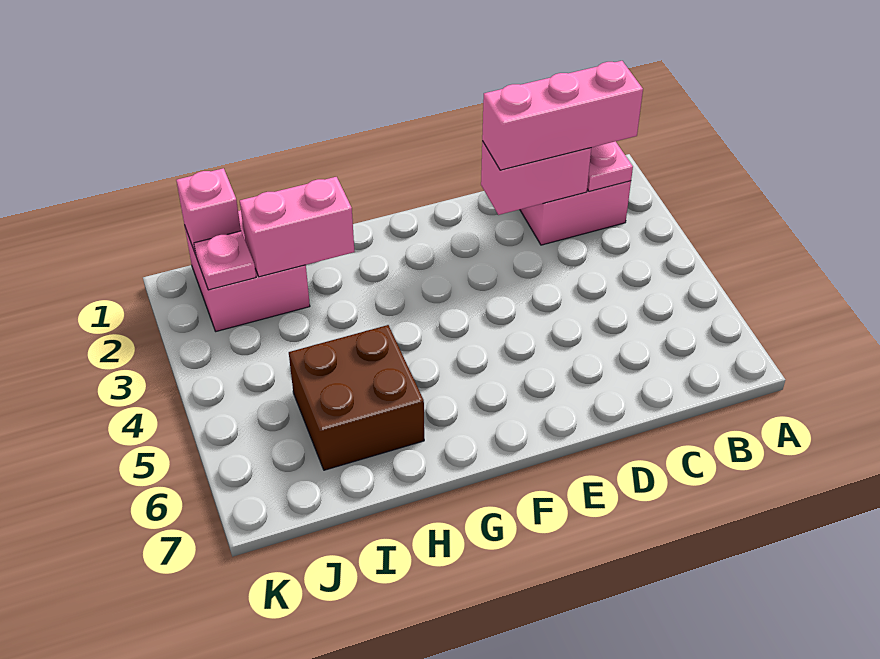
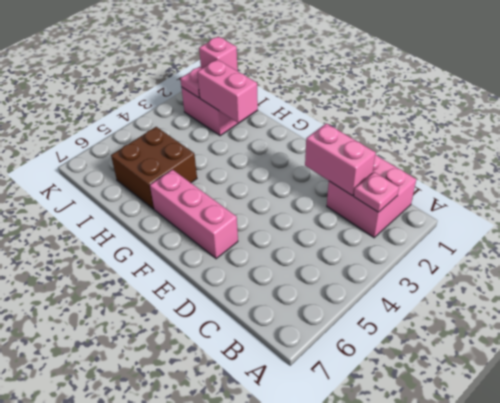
pink 1x3 brick [482,61,643,170] -> pink 1x3 brick moved to [150,170,238,259]

